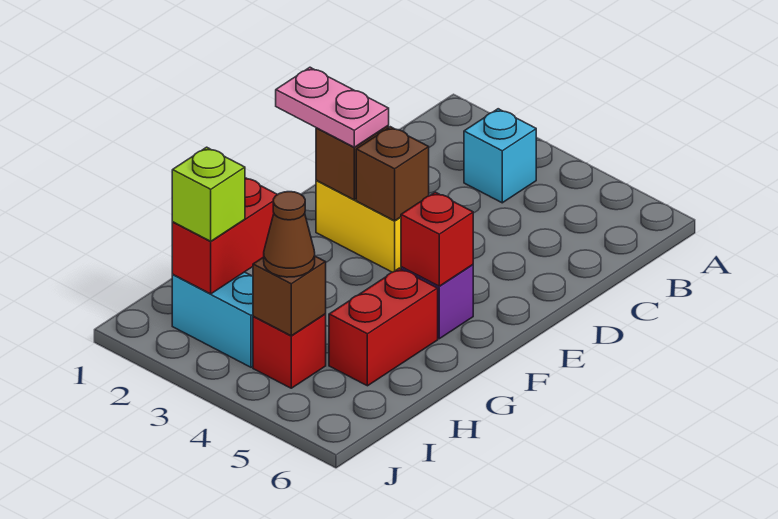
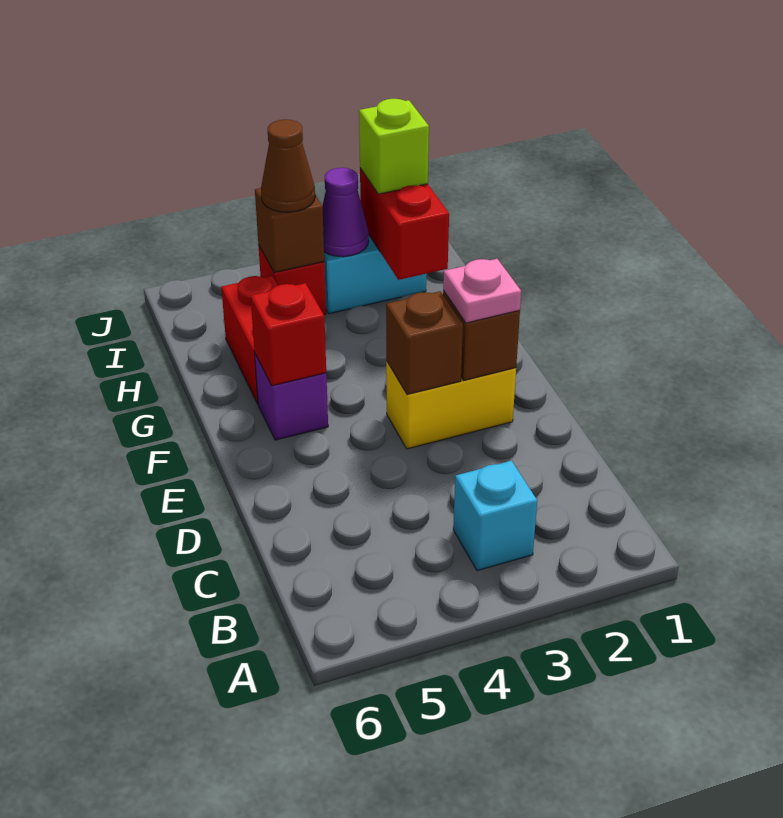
pink 1x2 plate [276,67,389,147] -> pink 1x1 plate [443,259,521,323]
none -> purple 1x1 cone [322,168,369,257]

